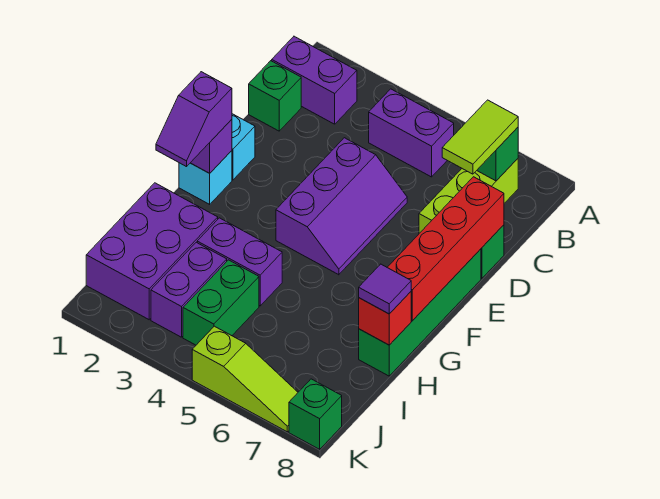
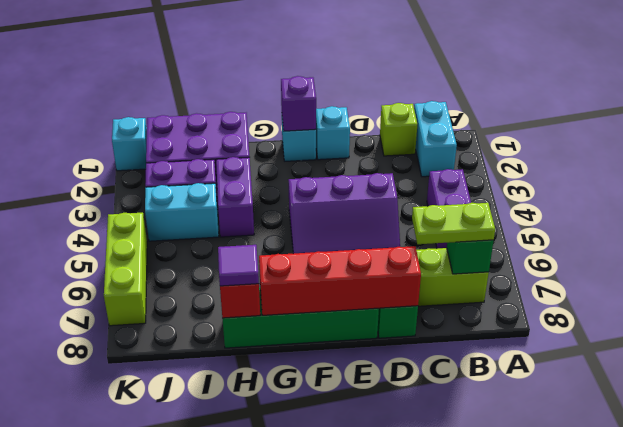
purple 1x2 brick [272,36,357,124] -> cyan 1x2 brick [414,101,457,177]
lime 1x2 tile [442,100,518,174] -> lime 1x2 plate [412,203,495,244]
green 1x1 brick [249,61,301,131] -> lime 1x1 brick [380,103,417,156]
purple 1x2 slope [156,72,232,167] -> none
green 1x2 brick [183,260,259,345] -> cyan 1x2 brick [145,183,219,241]
none -> cyan 1x1 brick [112,117,147,171]
lime 1x3 slope [192,326,298,432] -> lime 1x3 brick [104,213,147,326]
green 1x1 brick [289,379,342,449] -> none

